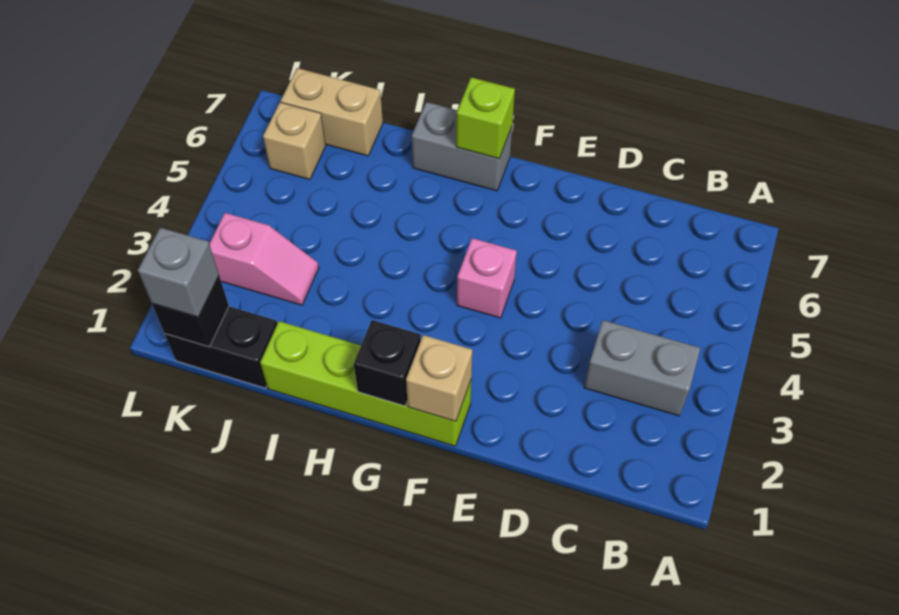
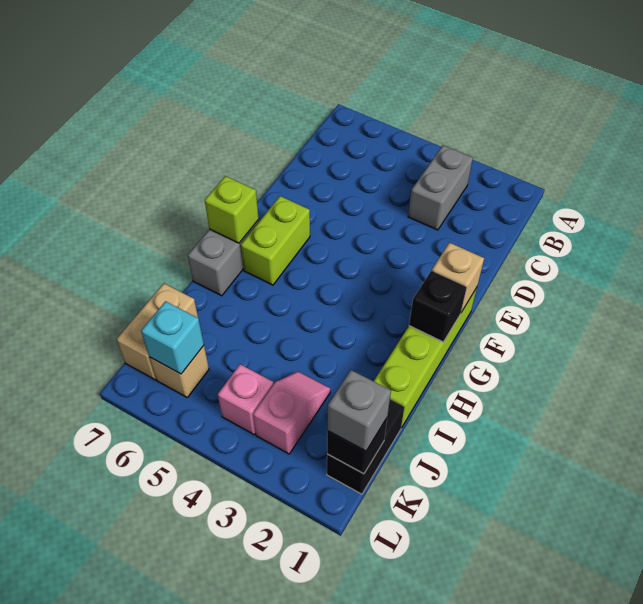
pink 1x1 brick [457,238,517,318] -> pink 1x1 brick moved to [218,364,274,435]
none -> lime 1x2 brick [241,196,310,285]
none -> cyan 1x1 brick [141,301,204,374]

